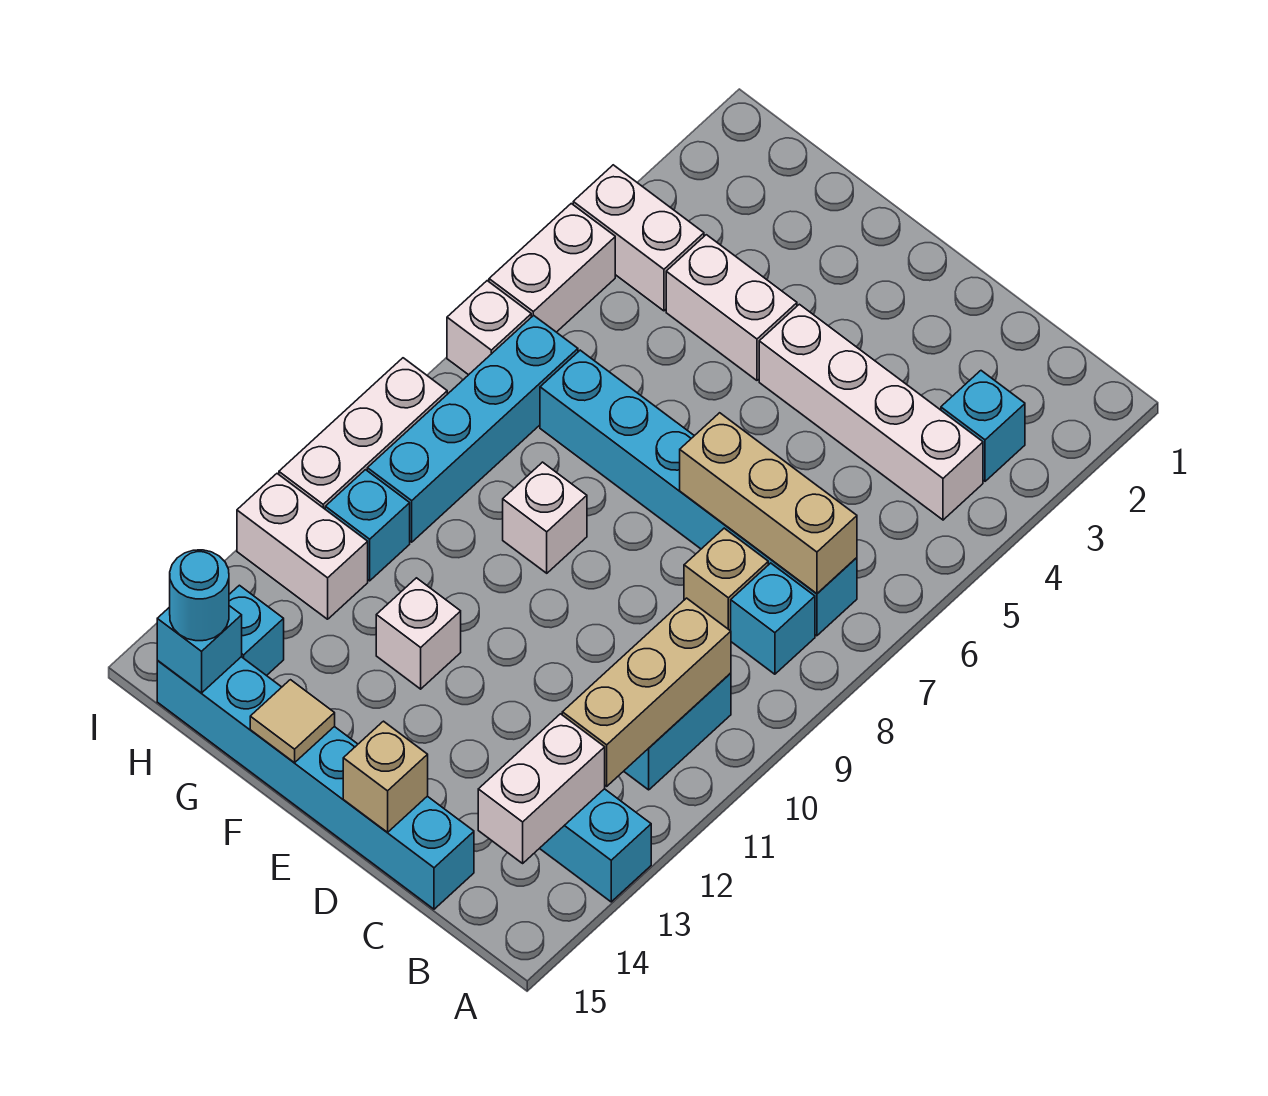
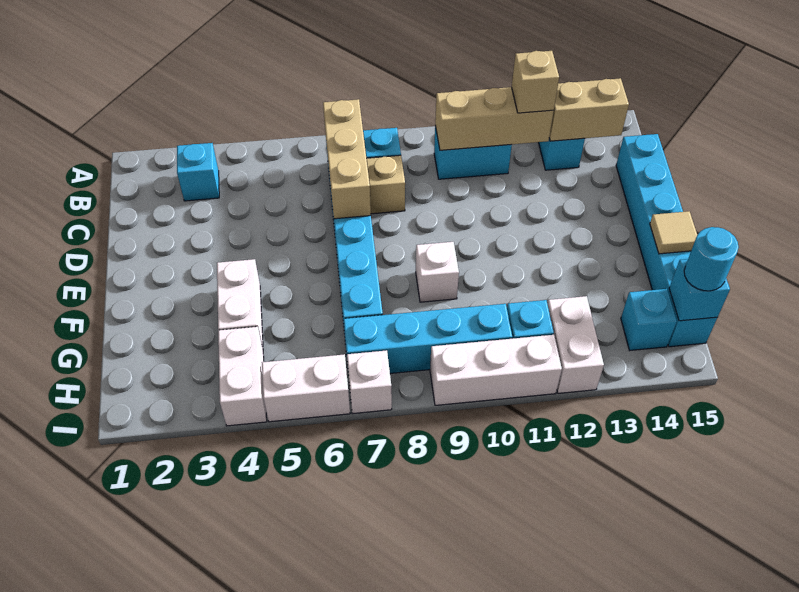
white 1x4 brick [759,304,983,520] -> none
white 1x2 brick [478,714,605,863] -> tan 1x2 brick [549,78,629,141]
tan 1x1 brick [343,721,428,832] -> tan 1x1 brick moved to [512,51,559,113]
white 1x1 brick [376,578,461,689] -> none

